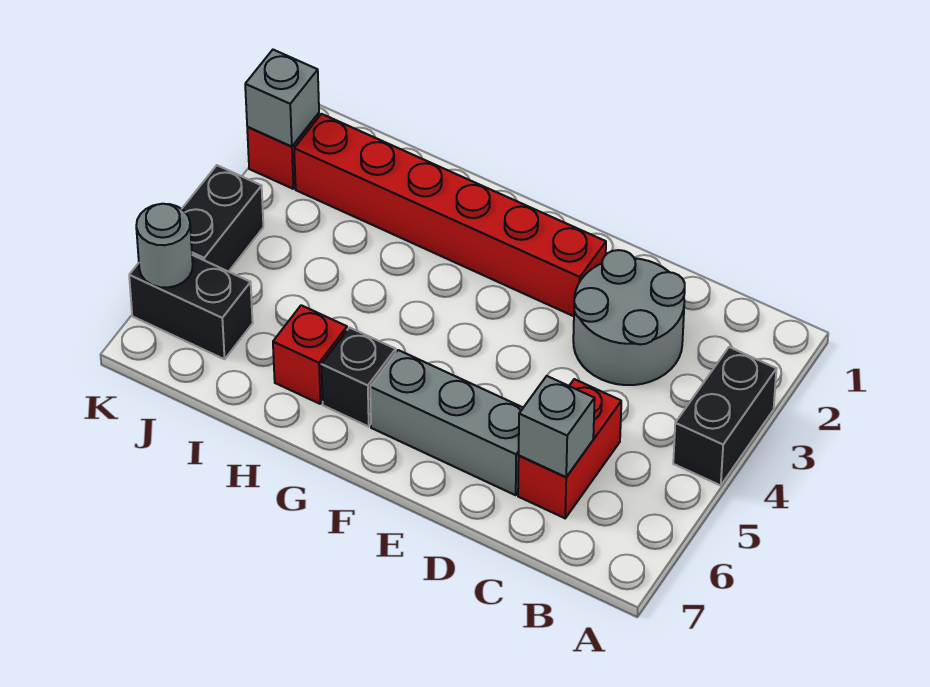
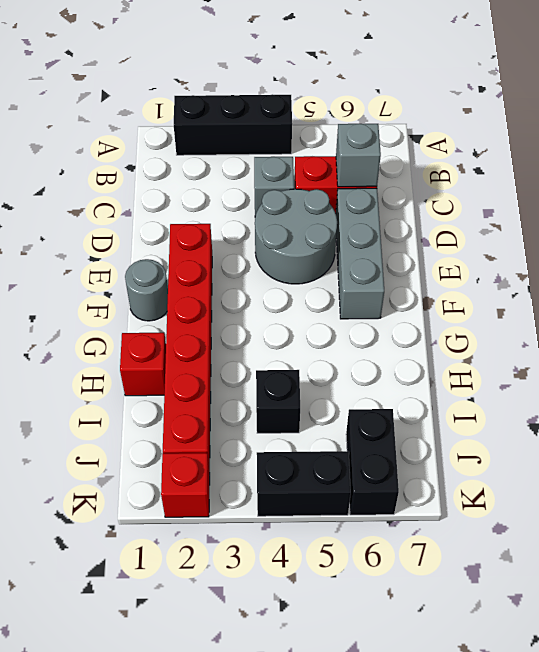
black 1x2 brick [673,347,776,485] -> black 1x3 brick [174,94,292,155]
grey 2x2 round brick [573,250,685,385] -> grey 2x2 round brick moved to [255,189,337,284]
black 1x1 brick [321,328,396,427] -> black 1x1 brick moved to [256,370,300,433]
red 1x1 brick [273,305,347,404] -> red 1x1 brick moved to [120,333,166,396]
grey 1x1 brick [245,50,319,147] -> grey 1x1 brick moved to [254,157,294,216]
grey 1x1 round brick [136,204,193,288] -> grey 1x1 round brick moved to [125,259,168,321]

